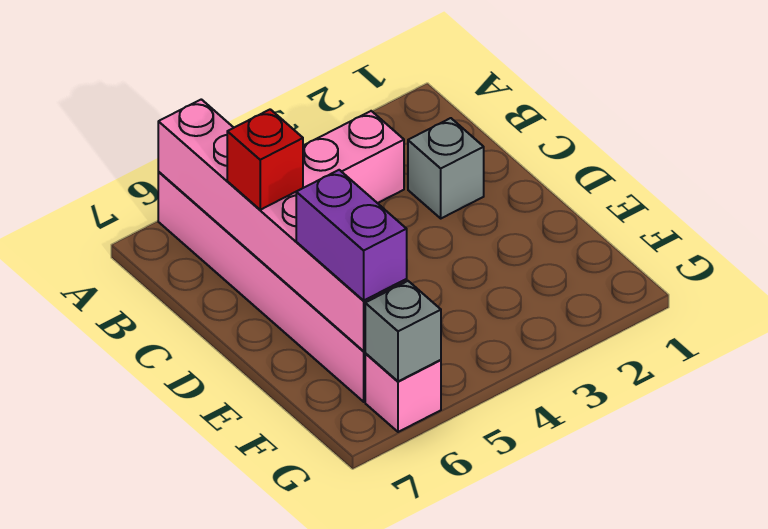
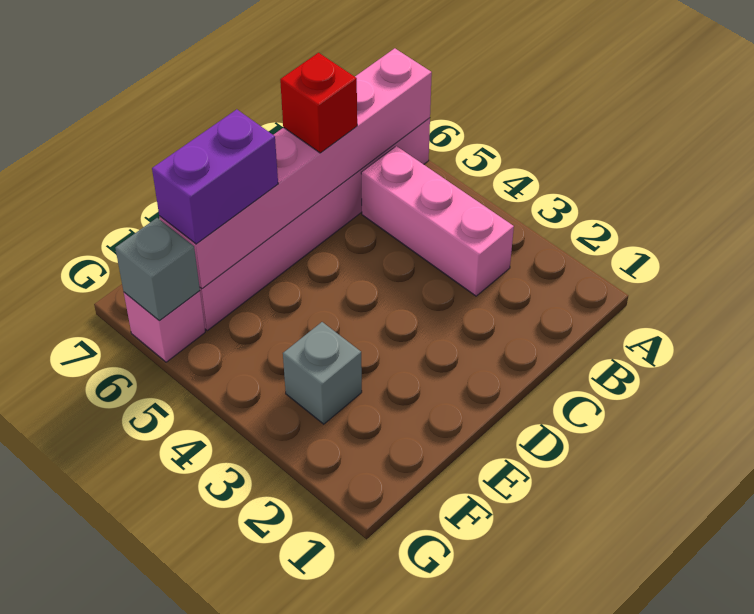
grey 1x1 brick [408,118,484,218] -> grey 1x1 brick moved to [283,322,362,424]

